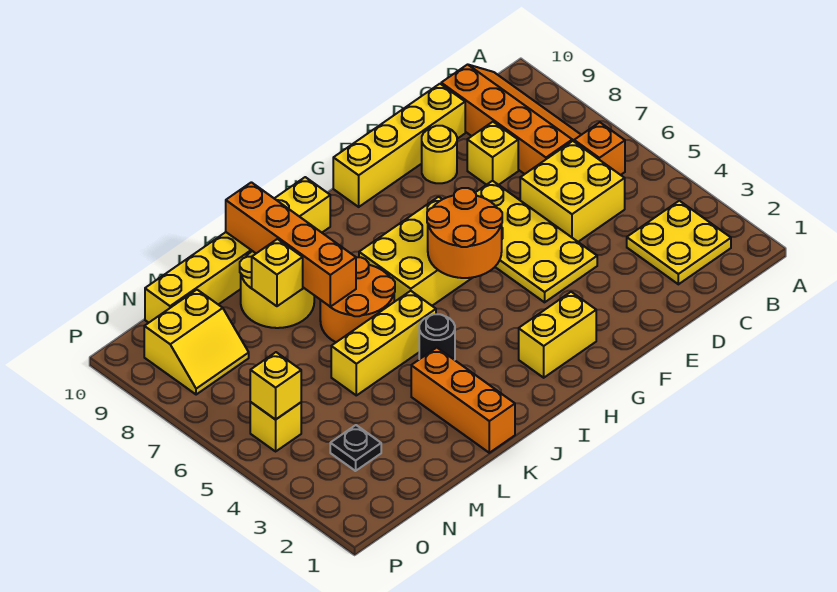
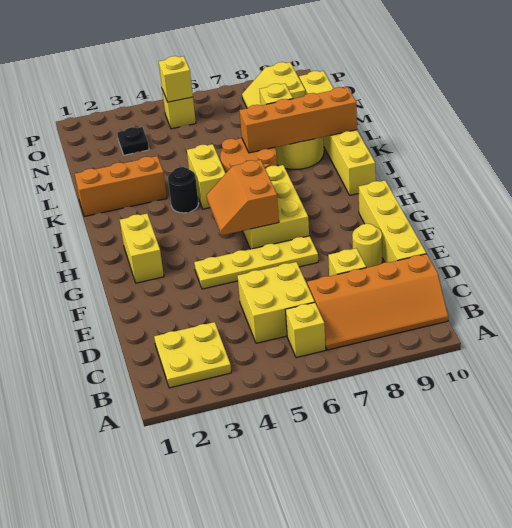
orange 1x1 brick [574,122,625,175] -> yellow 1x1 brick [285,302,326,358]
yellow 2x4 plate [475,181,597,302] -> yellow 1x4 plate [194,236,318,289]
orange 2x2 round brick [427,188,502,278] -> orange 2x2 slope [207,160,279,235]
yellow 1x3 brick [331,291,436,395] -> yellow 1x2 brick [187,144,226,209]

